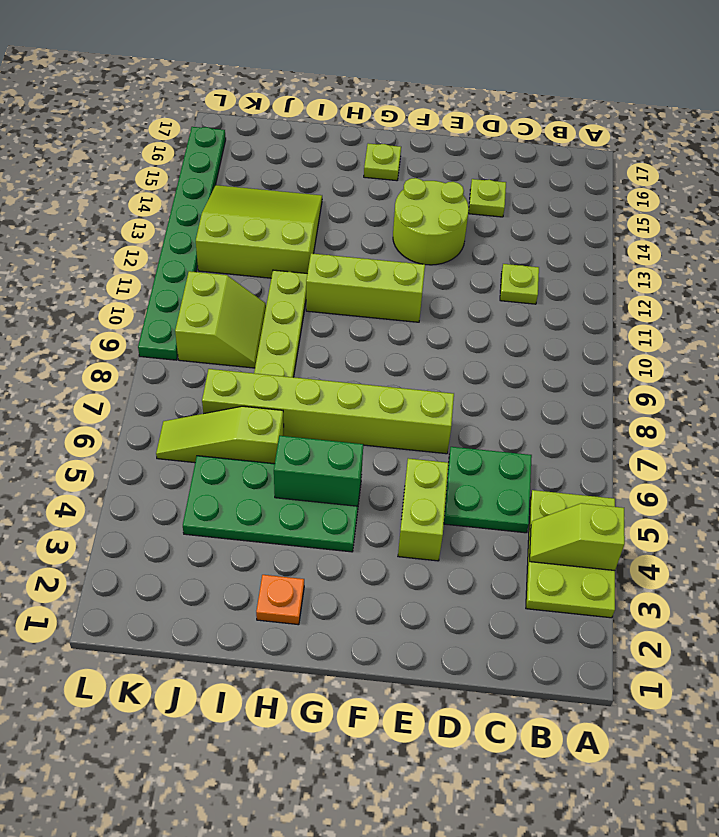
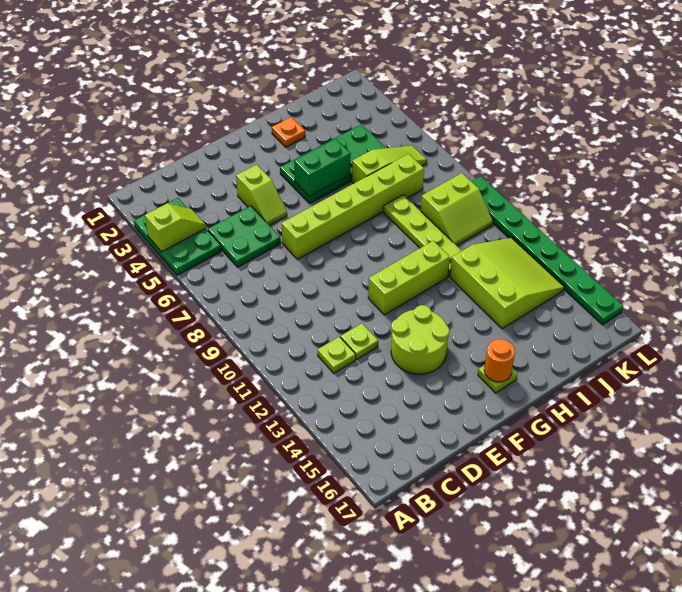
lime 2x3 plate [526,490,615,618] -> green 2x3 plate [134,198,221,275]
lime 1x1 plate [469,179,506,217] -> lime 1x1 plate moved to [340,323,378,359]
lime 1x2 brick [398,458,449,561] -> lime 1x2 slope [236,164,287,225]
none -> orange 1x1 round brick [484,339,515,382]
lime 3x3 slope [196,185,322,278] -> lime 3x3 slope turned to [450,238,564,329]
lime 2x2 slope [175,271,266,368] -> lime 2x2 slope turned to [421,173,493,246]

